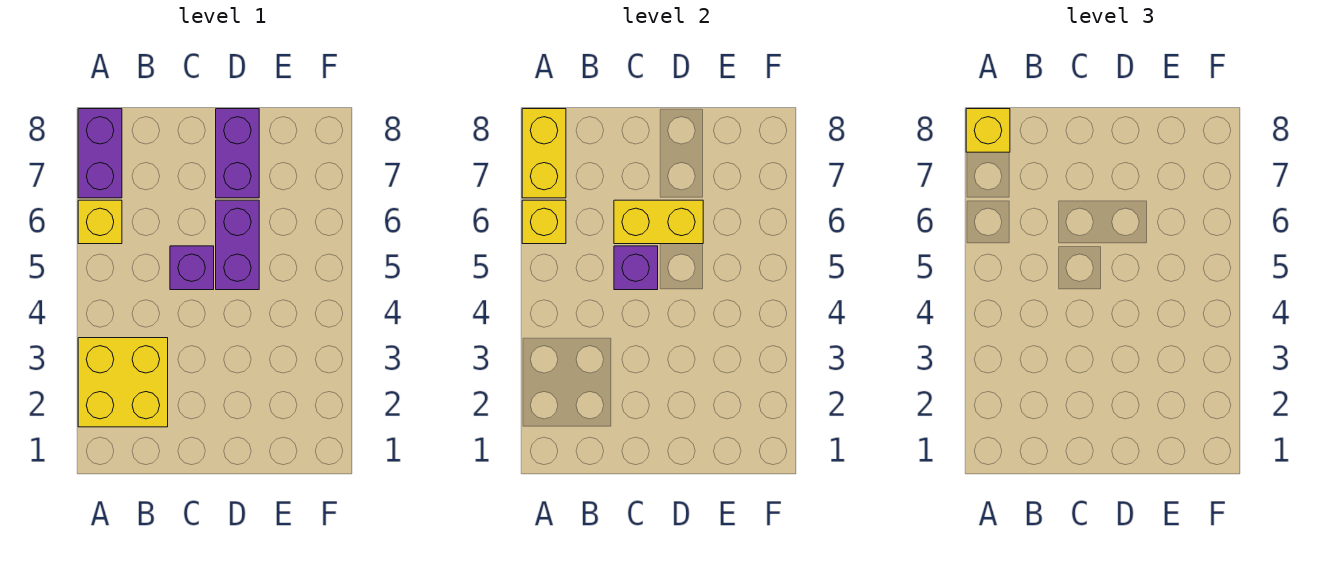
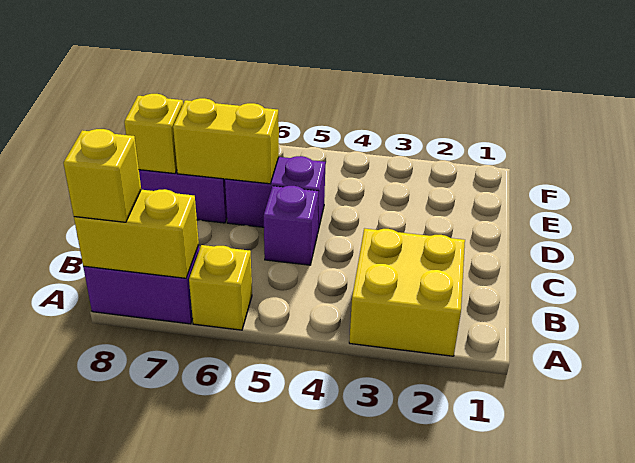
yellow 1x1 brick [522,200,566,244] -> yellow 1x1 brick moved to [124,94,183,174]
purple 1x1 brick [614,246,658,290] -> none
yellow 1x2 brick [614,200,703,244] -> yellow 1x2 brick turned to [173,98,279,184]

